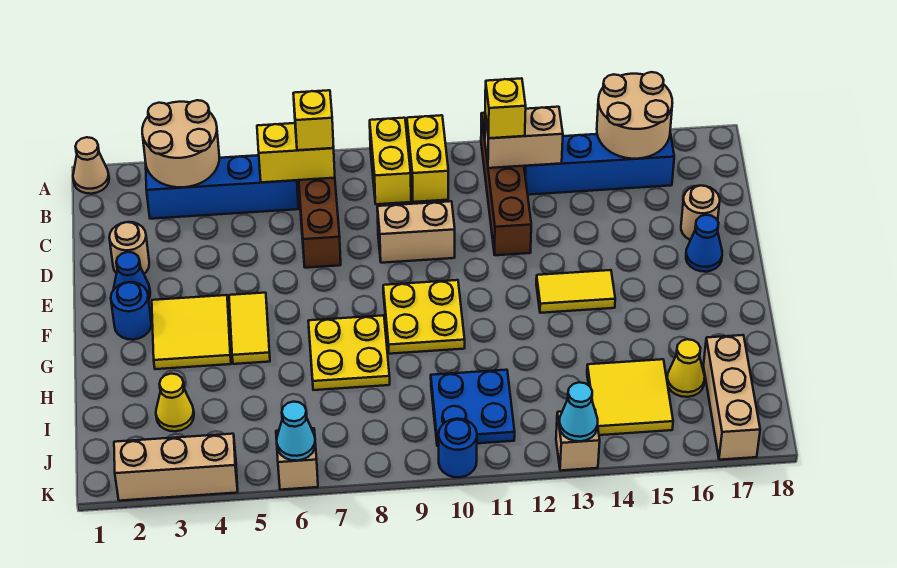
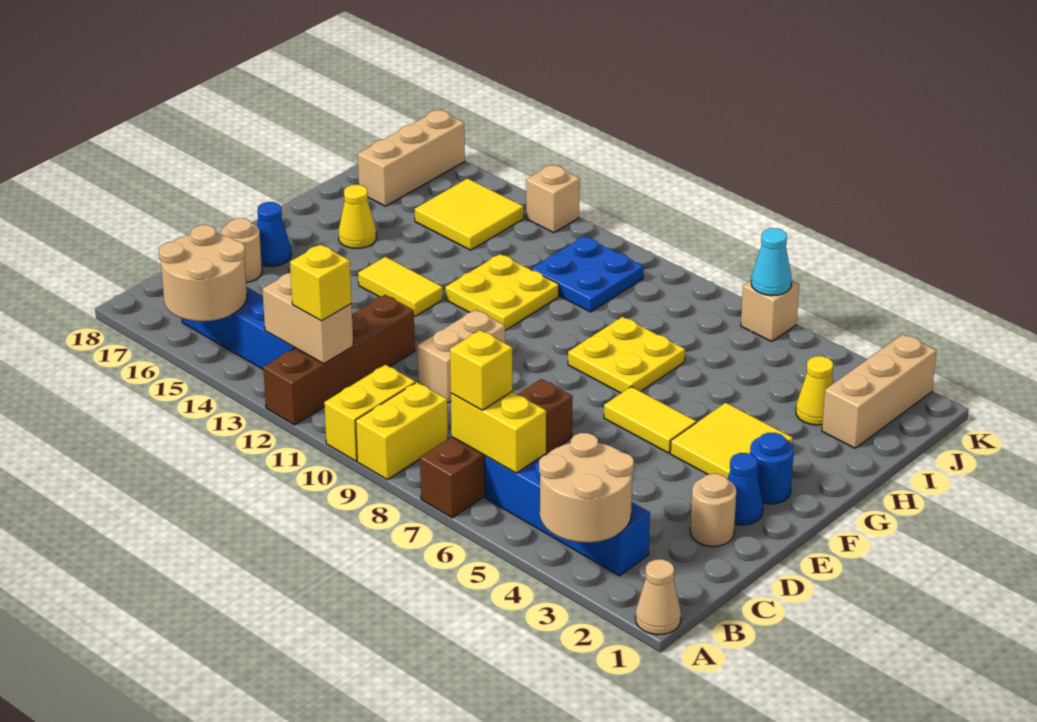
tan 1x2 brick [377,201,455,263] -> tan 1x2 brick turned to [418,310,505,403]
yellow 1x2 tile [229,293,270,364] -> yellow 1x2 tile turned to [604,387,696,453]
yellow 2x2 plate [383,280,465,354] -> yellow 2x2 plate moved to [445,254,559,330]
yellow 1x1 cone [667,339,705,397] -> yellow 1x1 cone moved to [339,185,376,248]
tan 1x3 brick [114,434,238,501] -> tan 1x3 brick turned to [822,334,936,448]
blue 1x1 round brick [439,419,477,477] -> none
cyan 1x1 cone [559,382,598,441] -> none

